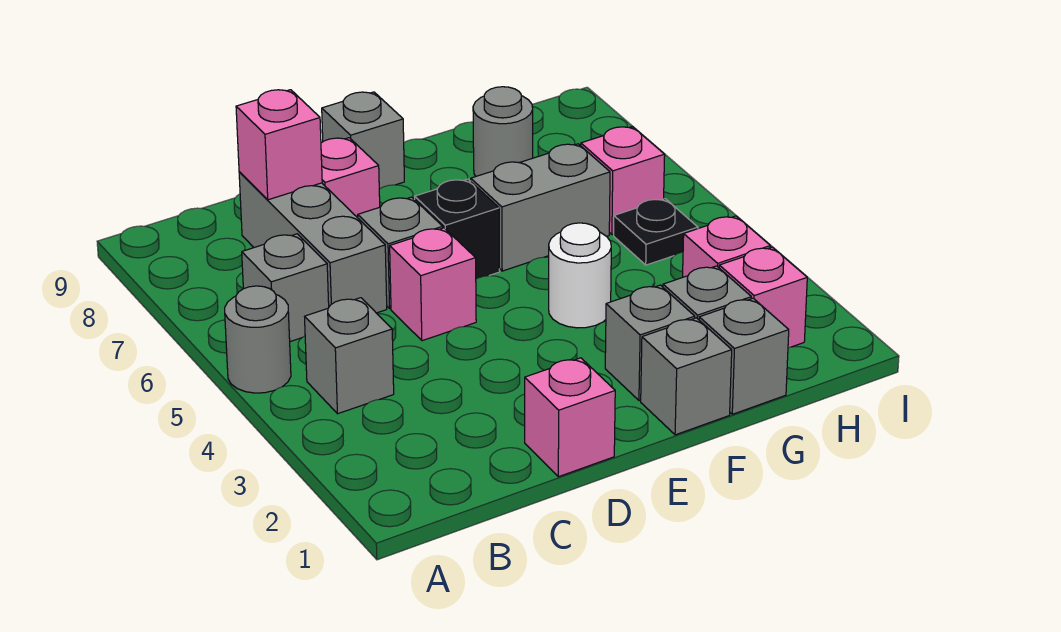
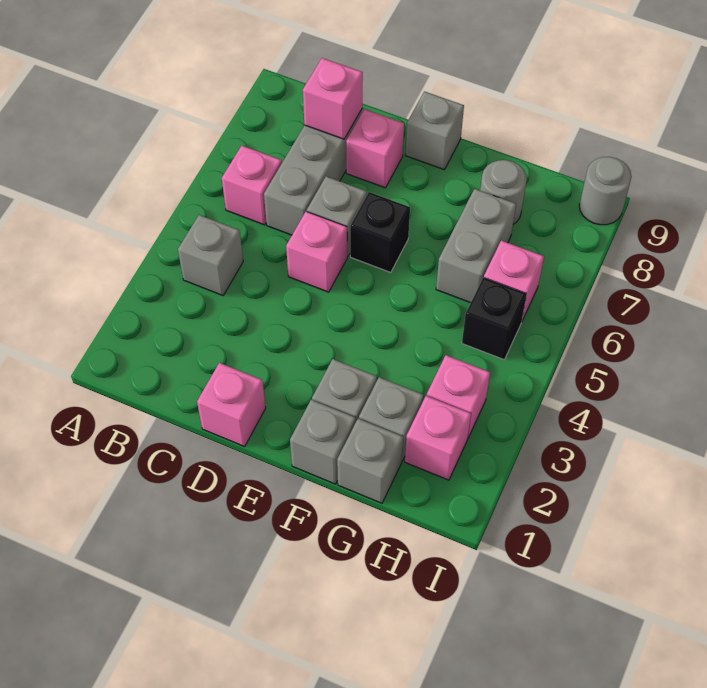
grey 1x1 round brick [225,286,291,393] -> grey 1x1 round brick moved to [579,157,632,225]
grey 1x1 brick [242,234,329,342] -> pink 1x1 brick [222,146,282,225]
white 1x1 round brick [549,223,611,328] -> none
grey 1x2 brick [471,144,610,271] -> grey 1x2 brick turned to [436,189,516,303]
black 1x1 plate [614,199,698,265] -> black 1x1 brick [462,277,527,359]

